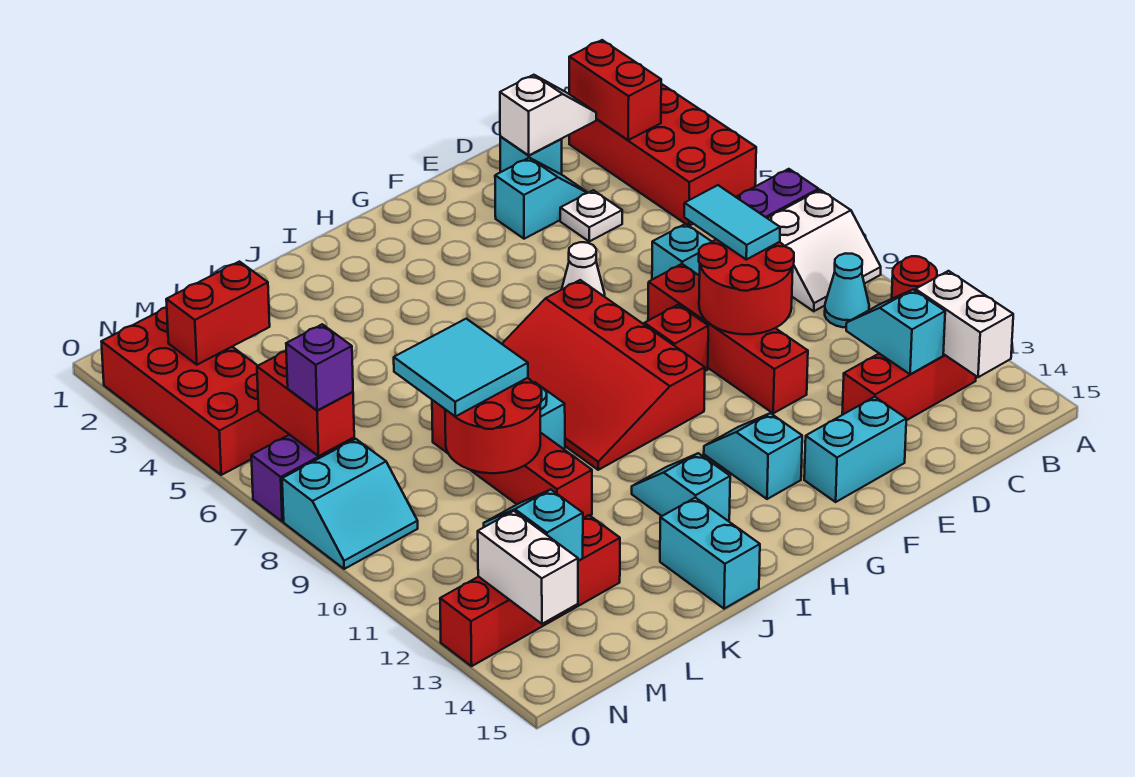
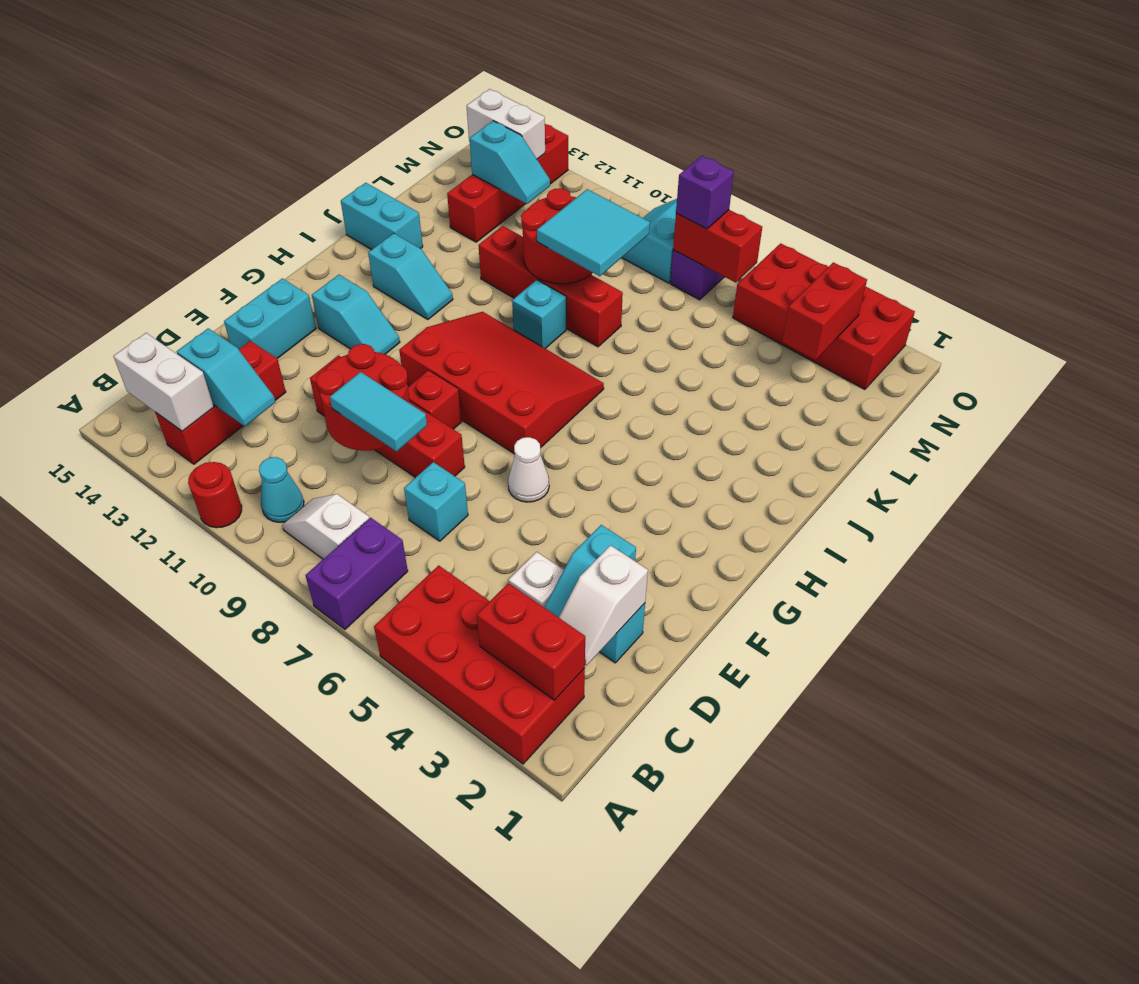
white 2x2 slope [768,190,881,311] -> white 1x2 slope [282,494,369,559]

